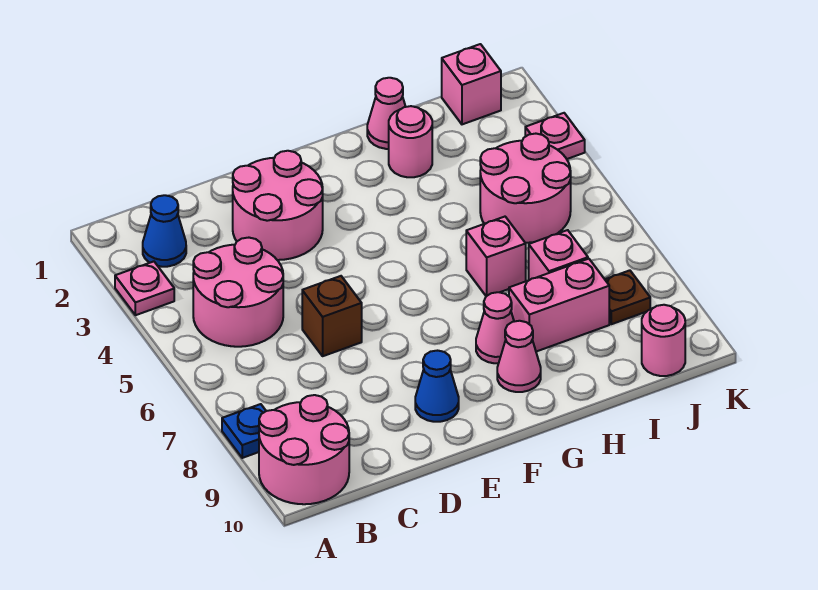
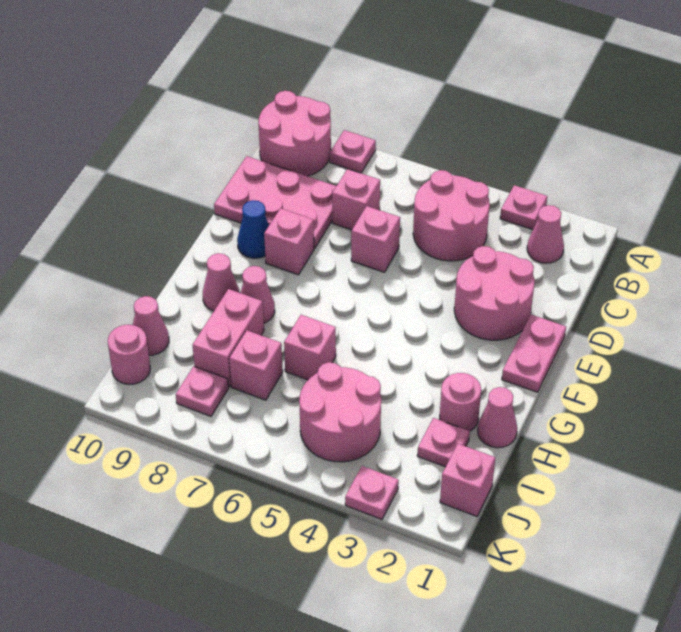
blue 1x1 plate [222,404,266,458] -> pink 1x1 plate [330,130,376,173]
blue 1x1 cone [143,195,186,267] -> pink 1x1 cone [527,205,564,263]
none -> pink 1x1 brick [332,169,380,230]
none -> pink 2x3 plate [214,156,336,248]
brown 1x1 brick [302,276,362,356] -> pink 1x1 brick [351,206,400,272]
none -> pink 1x2 plate [502,315,566,392]
none -> pink 1x1 brick [264,208,314,275]
none -> pink 1x1 plate [417,418,470,467]
none -> pink 1x1 cone [133,296,169,355]
brown 1x1 plate [605,270,650,324] -> pink 1x1 plate [176,366,229,416]

